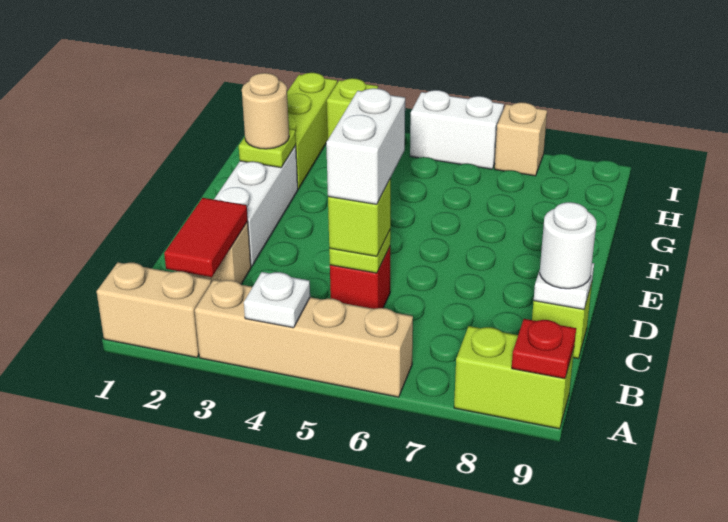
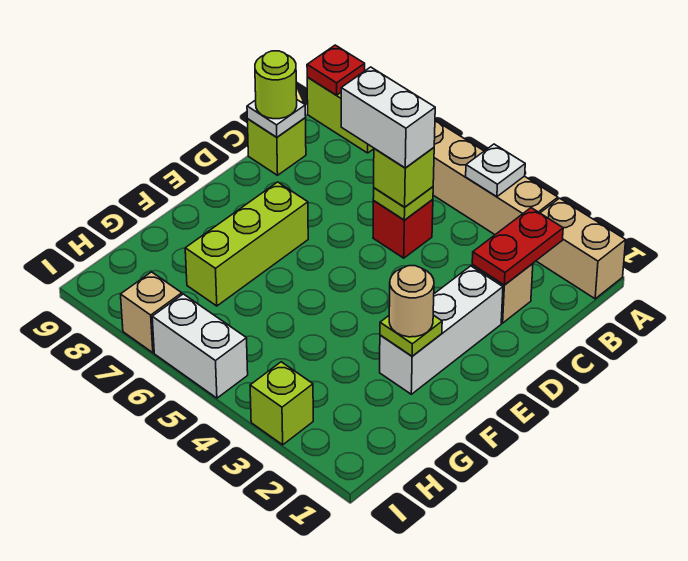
red 1x2 tile [164,198,248,277] -> red 1x2 plate [472,208,563,285]
white 1x2 brick [326,88,405,204] -> white 1x2 brick turned to [341,67,435,168]
white 1x1 round brick [540,202,596,289] -> lime 1x1 round brick [255,51,297,119]
lime 1x3 brick [287,73,337,189] -> lime 1x3 brick moved to [185,182,308,306]

